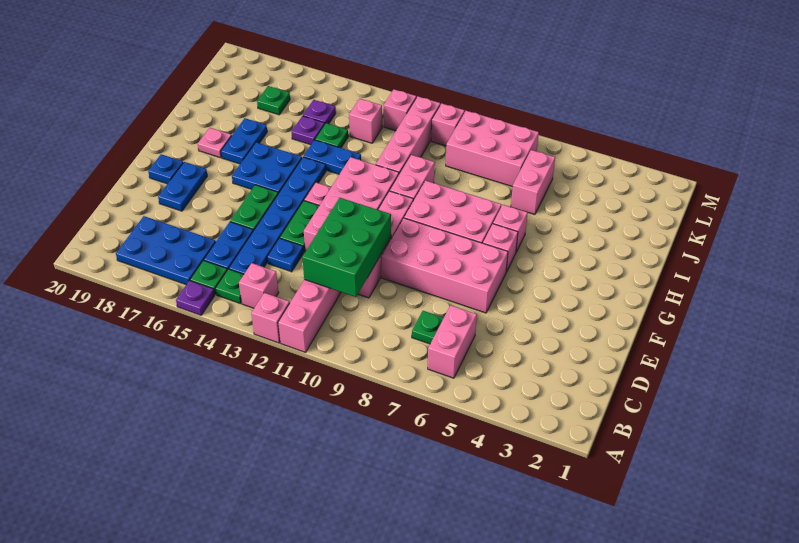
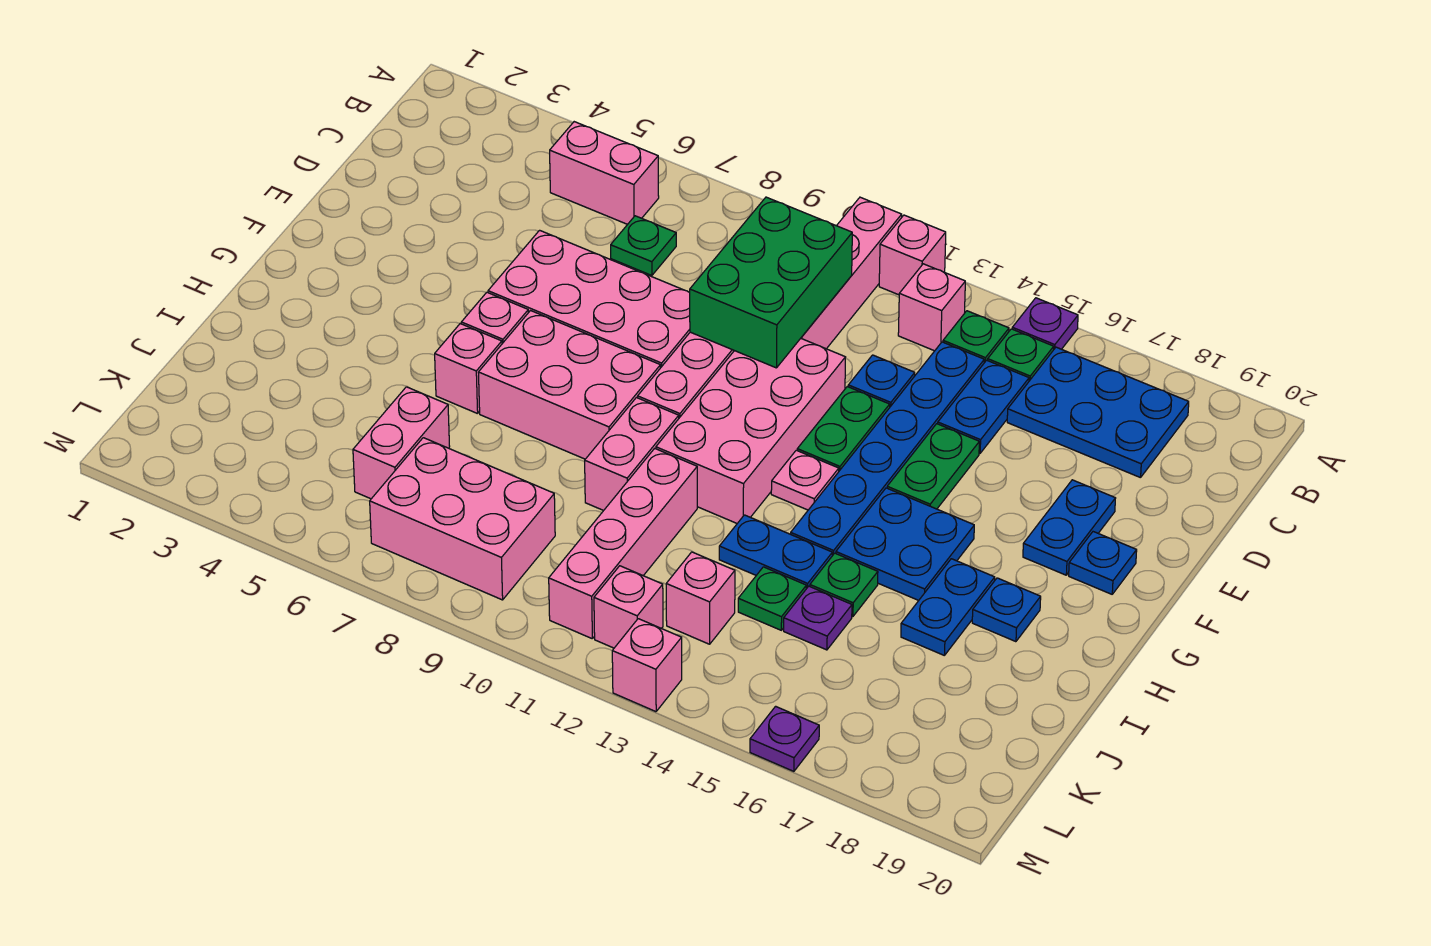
pink 1x2 brick [428,305,477,378] -> pink 1x2 brick turned to [550,122,659,224]
pink 1x1 plate [198,128,232,158] -> blue 1x1 plate [972,578,1041,642]
purple 1x1 plate [303,100,336,124] -> purple 1x1 plate moved to [750,706,819,771]
green 1x1 plate [257,86,290,115] -> green 1x1 plate moved to [810,553,878,617]
pink 1x1 brick [431,103,465,146] -> pink 1x1 brick moved to [612,619,682,712]

